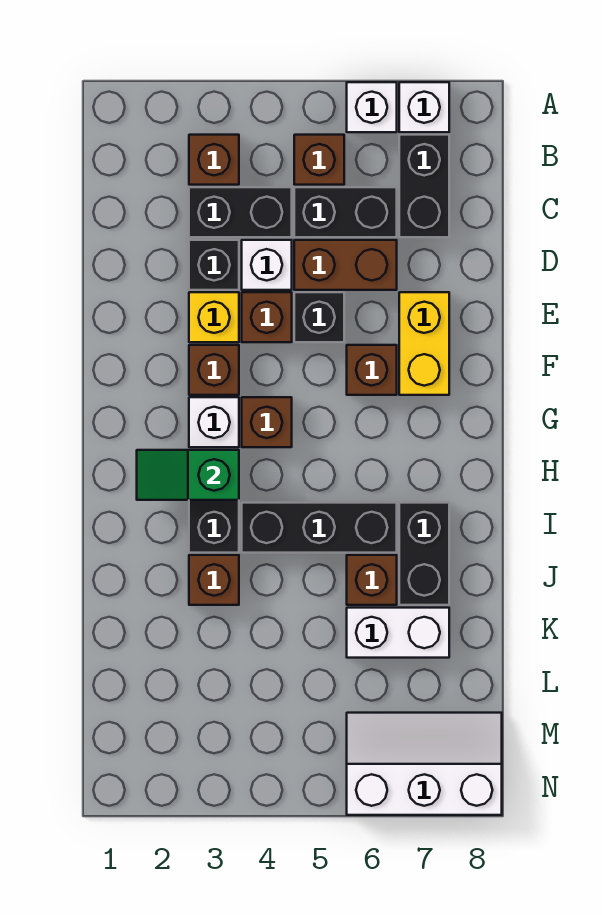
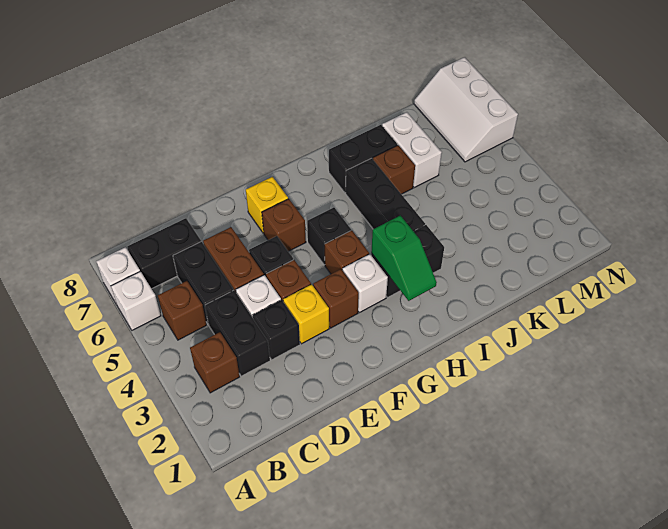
yellow 1x2 brick [399,292,449,395] -> yellow 1x1 brick [246,177,288,233]
none -> black 1x1 brick [307,208,351,265]
brown 1x1 brick [189,555,239,605] -> none

